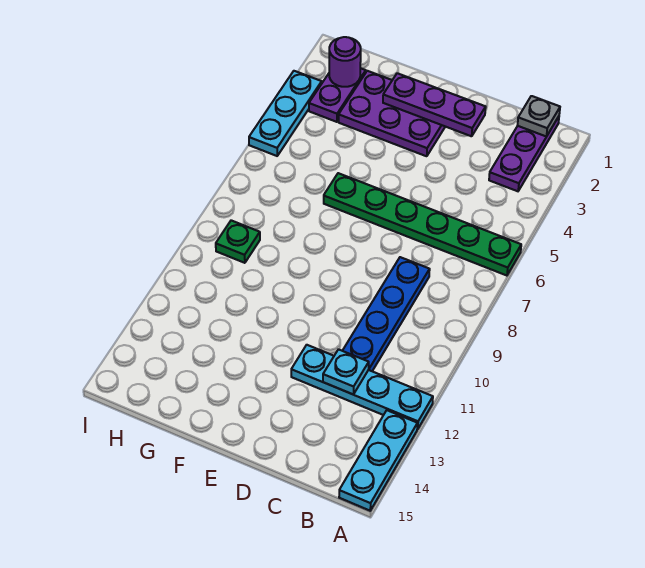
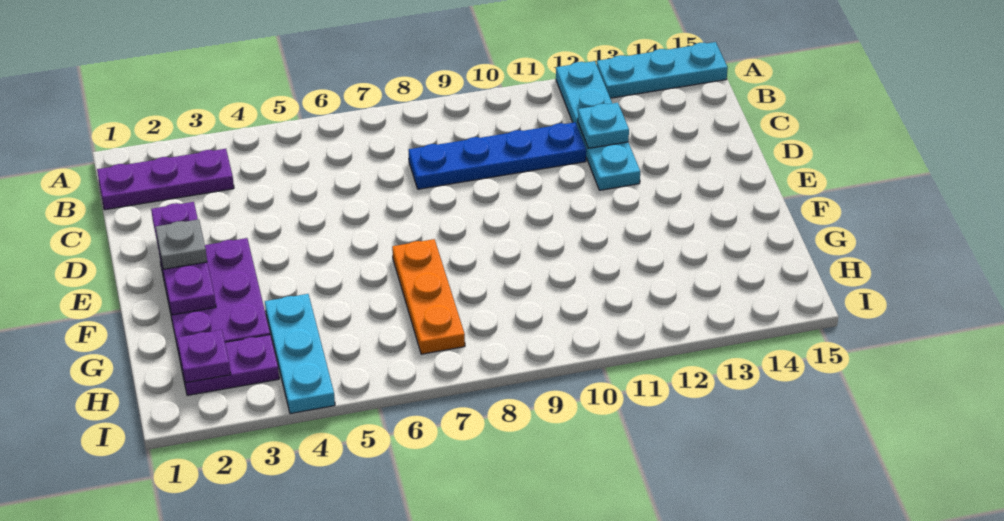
green 1x6 plate [324,173,521,276] -> none
grey 1x1 plate [518,96,560,137] -> grey 1x1 plate moved to [156,219,207,269]
none -> orange 1x3 plate [392,239,465,354]
purple 1x1 round brick [329,37,361,87] -> purple 1x1 plate [177,330,231,383]
green 1x1 plate [216,220,260,263] -> none
cyan 1x3 plate [249,71,322,156] -> cyan 1x3 plate turned to [265,294,335,414]

